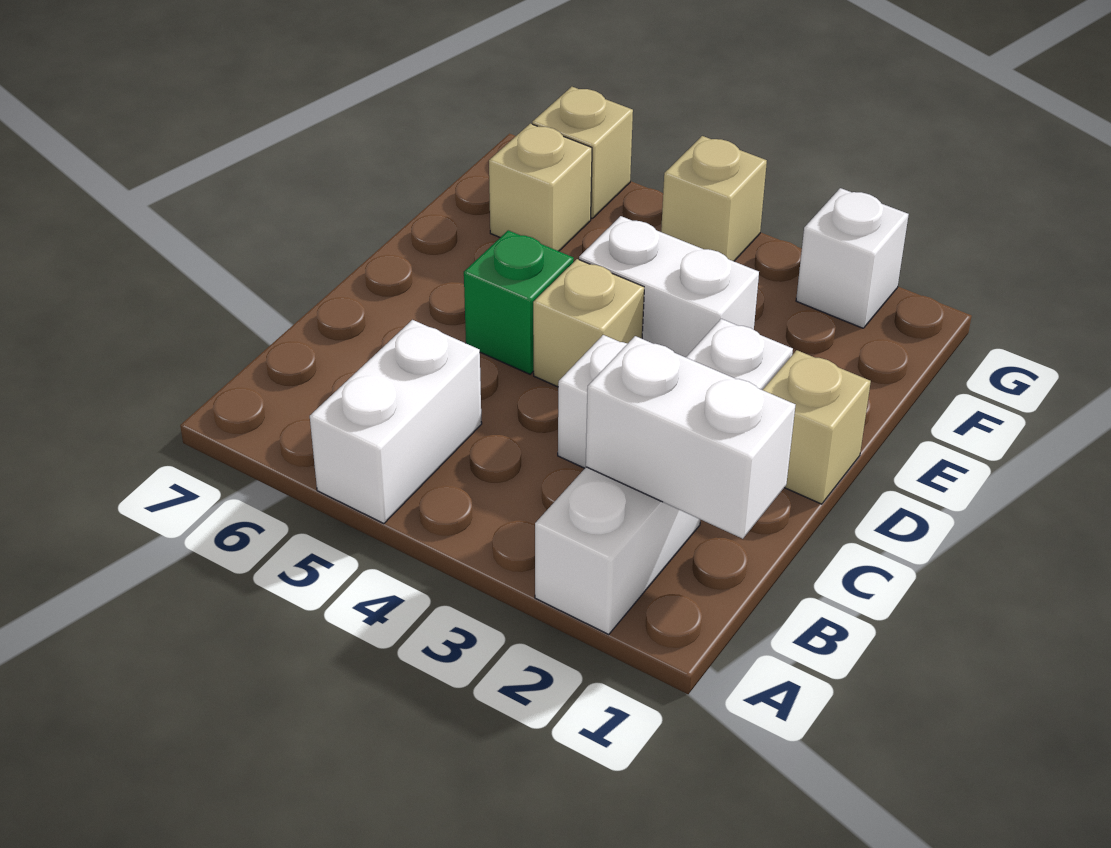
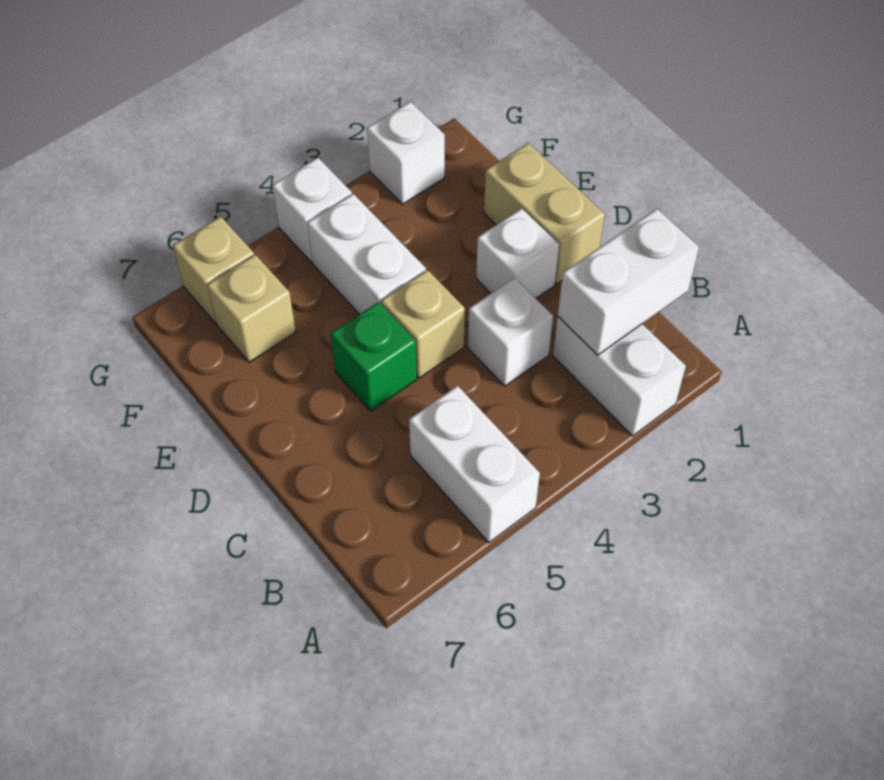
tan 1x1 brick [763,350,871,504] -> tan 1x2 brick [484,143,605,284]
white 1x2 brick [579,216,759,357] -> white 1x2 brick turned to [307,194,426,314]
tan 1x1 brick [661,136,767,261] -> white 1x1 brick [272,158,352,262]

